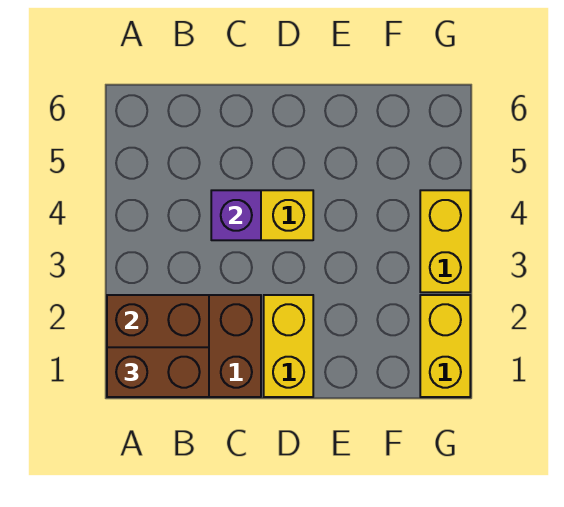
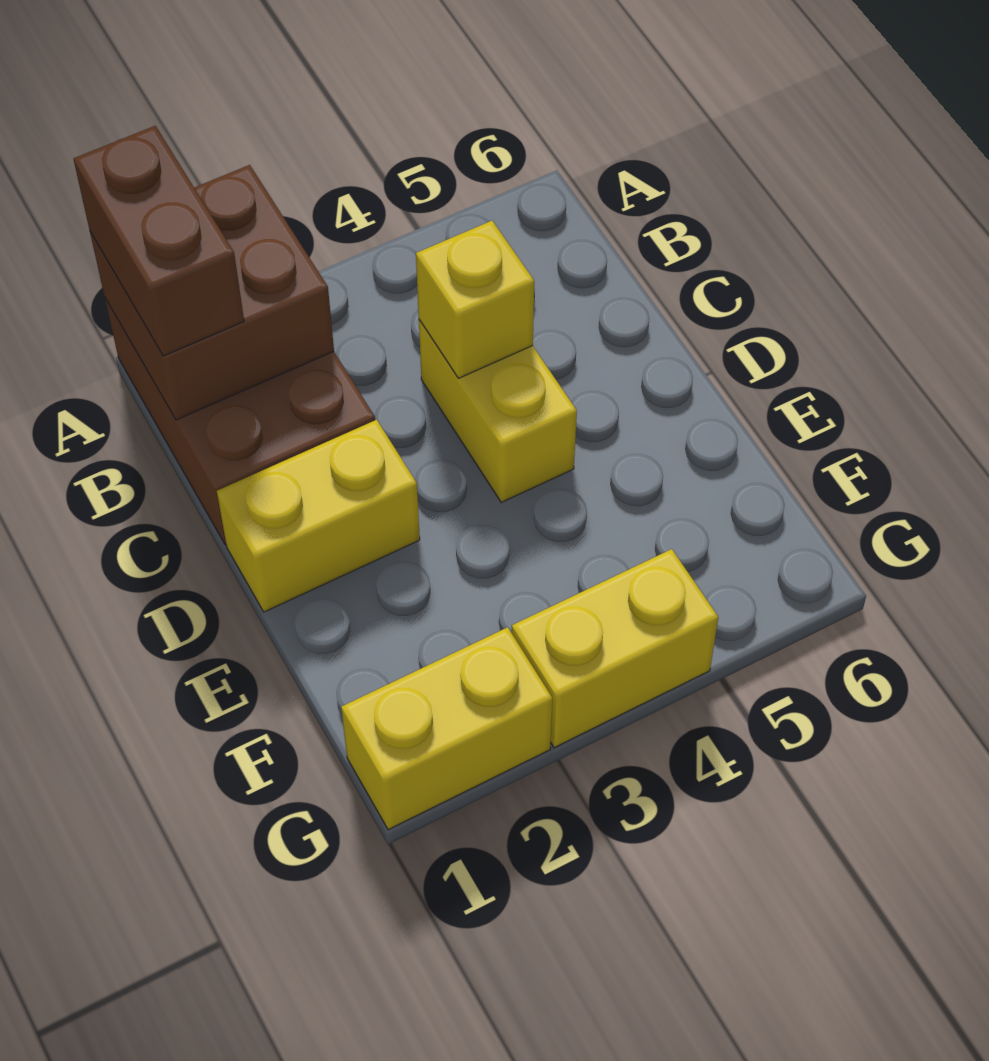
purple 1x1 brick [211,190,261,240] -> yellow 1x1 brick [416,221,534,378]

